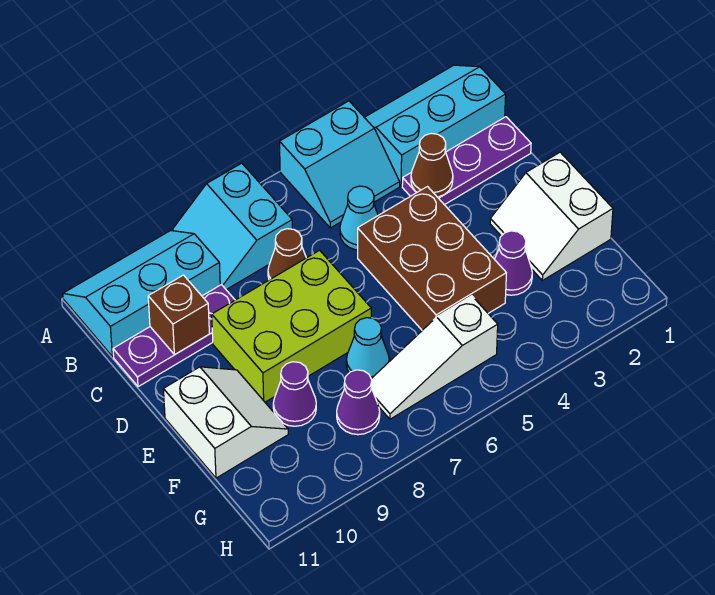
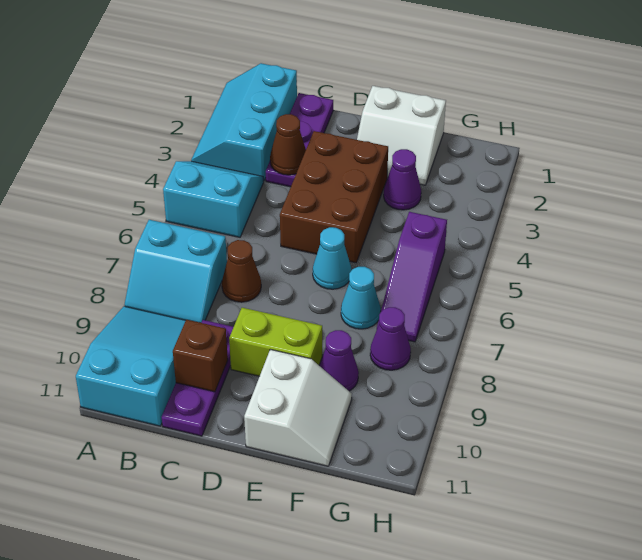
cyan 2x2 slope [280,101,400,228] -> cyan 2x2 slope turned to [163,161,264,237]
cyan 2x3 slope [63,230,220,357] -> cyan 2x3 slope turned to [76,306,186,426]
cyan 1x1 cone [340,186,378,250] -> cyan 1x1 cone moved to [313,227,352,289]
brown 2x3 brick [358,187,506,330] -> brown 2x3 brick turned to [280,131,388,263]
lime 2x3 brick [212,250,371,402] -> lime 1x2 brick [229,308,322,376]
white 2x2 slope [163,367,288,478] -> white 2x2 slope turned to [244,349,352,466]
white 1x3 slope [371,296,498,419] -> purple 1x3 slope [377,212,447,342]

